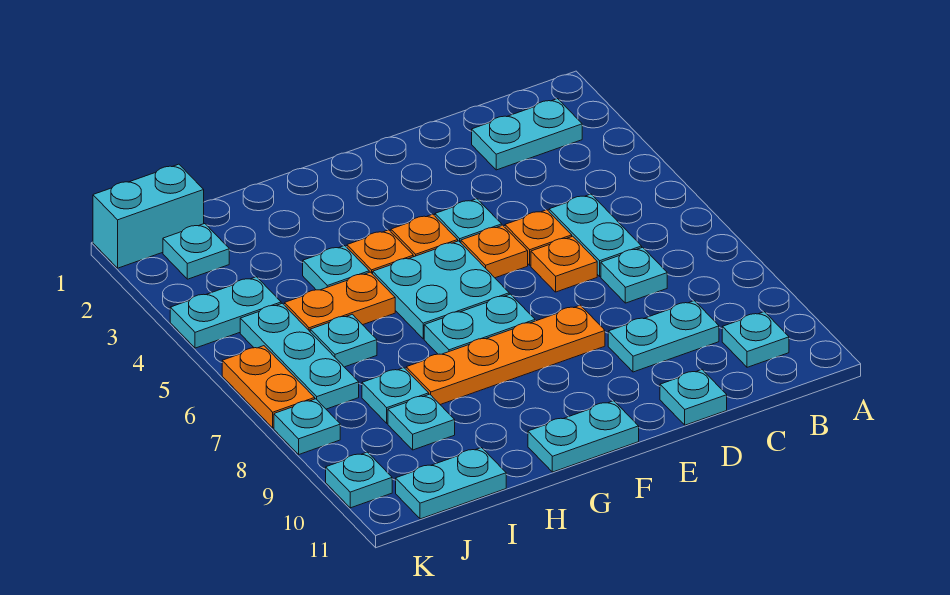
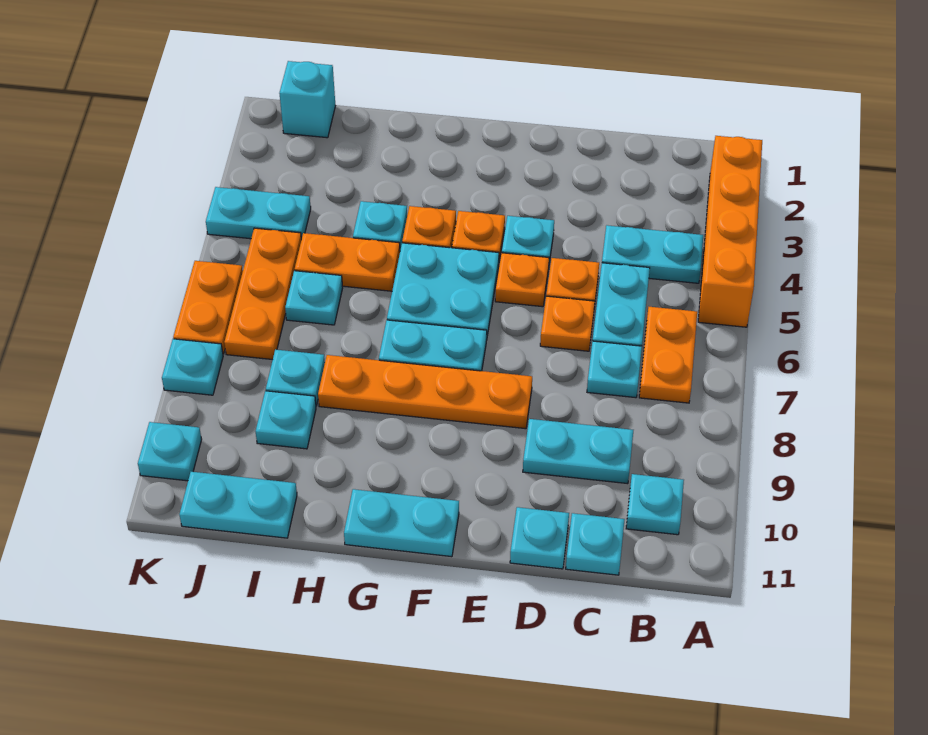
none -> orange 1x4 brick [698,136,762,327]
cyan 1x2 plate [472,99,582,170] -> cyan 1x2 plate moved to [602,225,703,283]
none -> orange 1x2 plate [639,307,697,403]
cyan 1x2 brick [93,164,204,268] -> cyan 1x1 brick [279,61,335,138]
cyan 1x1 plate [163,224,229,279] -> cyan 1x1 plate moved to [566,513,625,575]
cyan 1x3 plate [240,303,359,409] -> orange 1x3 plate [224,228,301,360]

